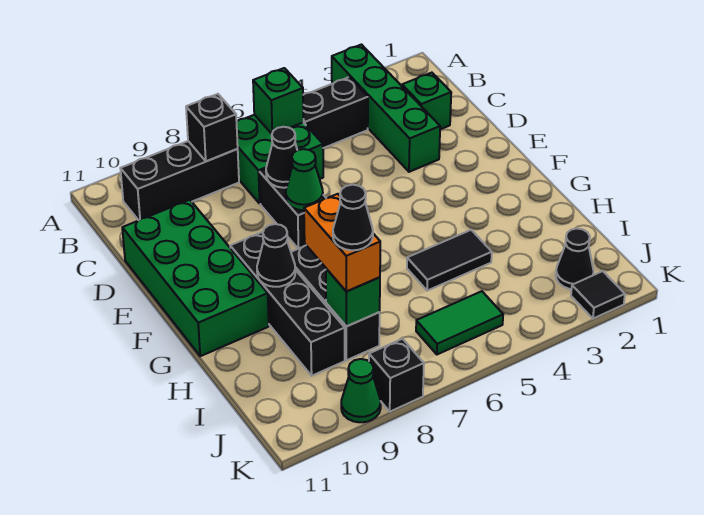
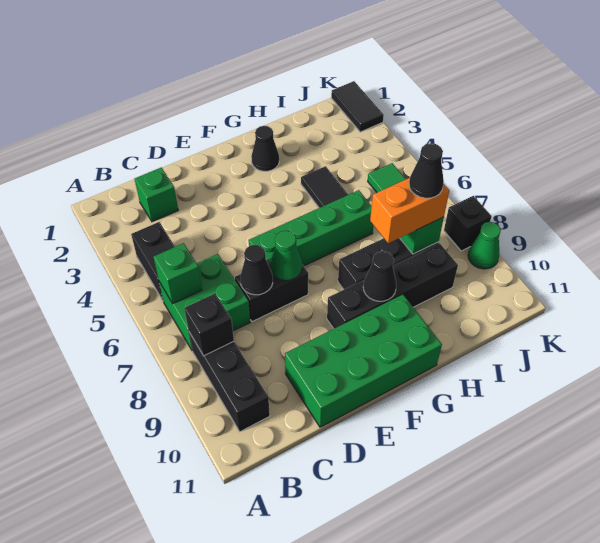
green 1x4 brick [332,45,440,172] -> green 1x4 brick moved to [249,190,374,266]
black 1x1 cone [556,229,594,289] -> black 1x1 cone moved to [251,126,279,171]
black 1x1 tile [571,271,625,319] -> black 1x2 tile [331,81,384,132]

